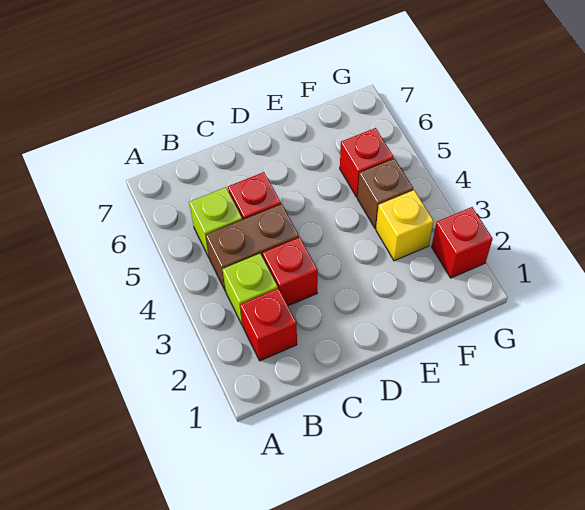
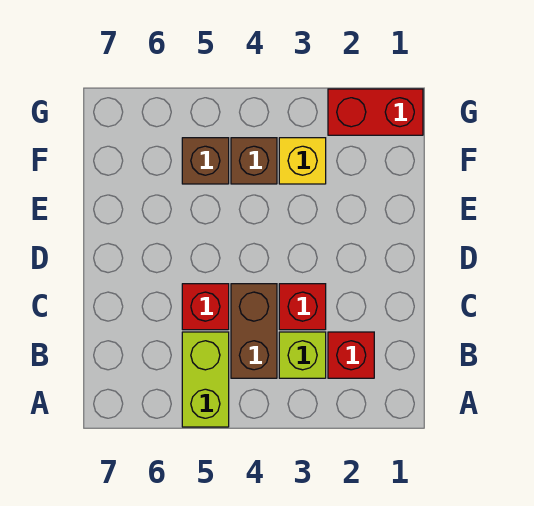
lime 1x1 brick [189,187,242,257] -> lime 1x2 brick [182,332,229,427]
red 1x1 brick [340,128,394,197] -> brown 1x1 brick [182,138,229,184]
red 1x1 brick [432,207,493,278] -> red 1x2 brick [328,89,423,135]

